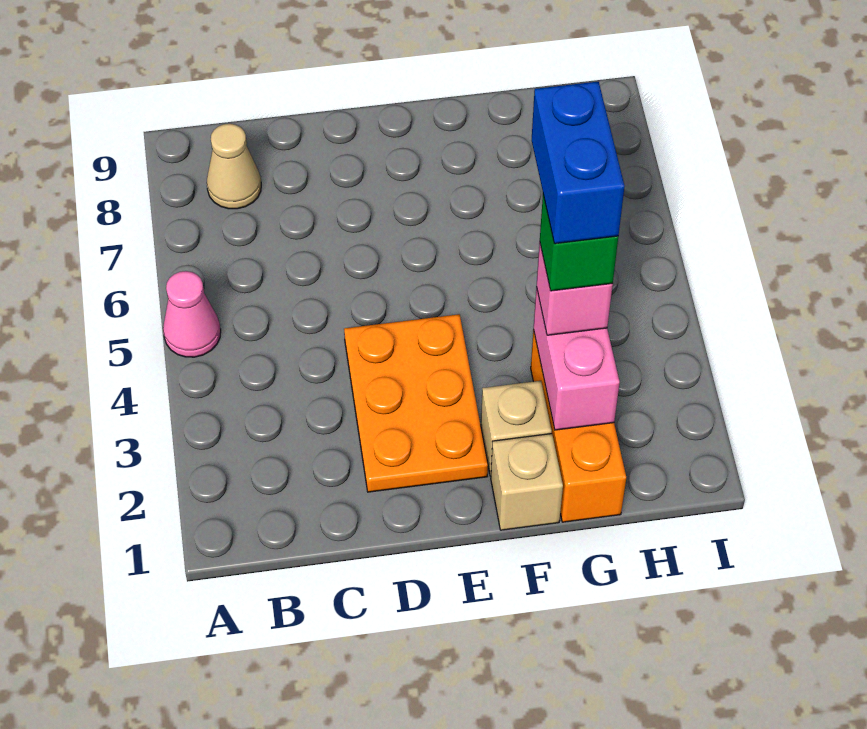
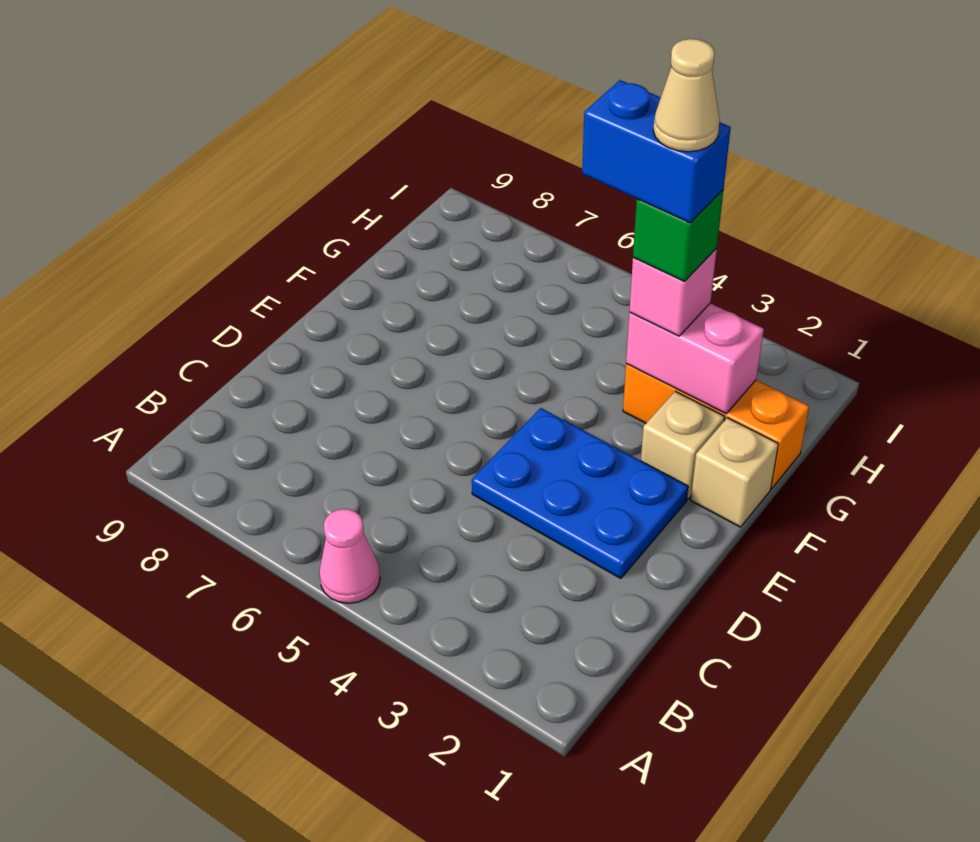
tan 1x1 cone [207,124,261,209] -> tan 1x1 cone moved to [653,39,720,152]
orange 2x3 plate [344,314,488,492] -> blue 2x3 plate [472,408,688,578]

